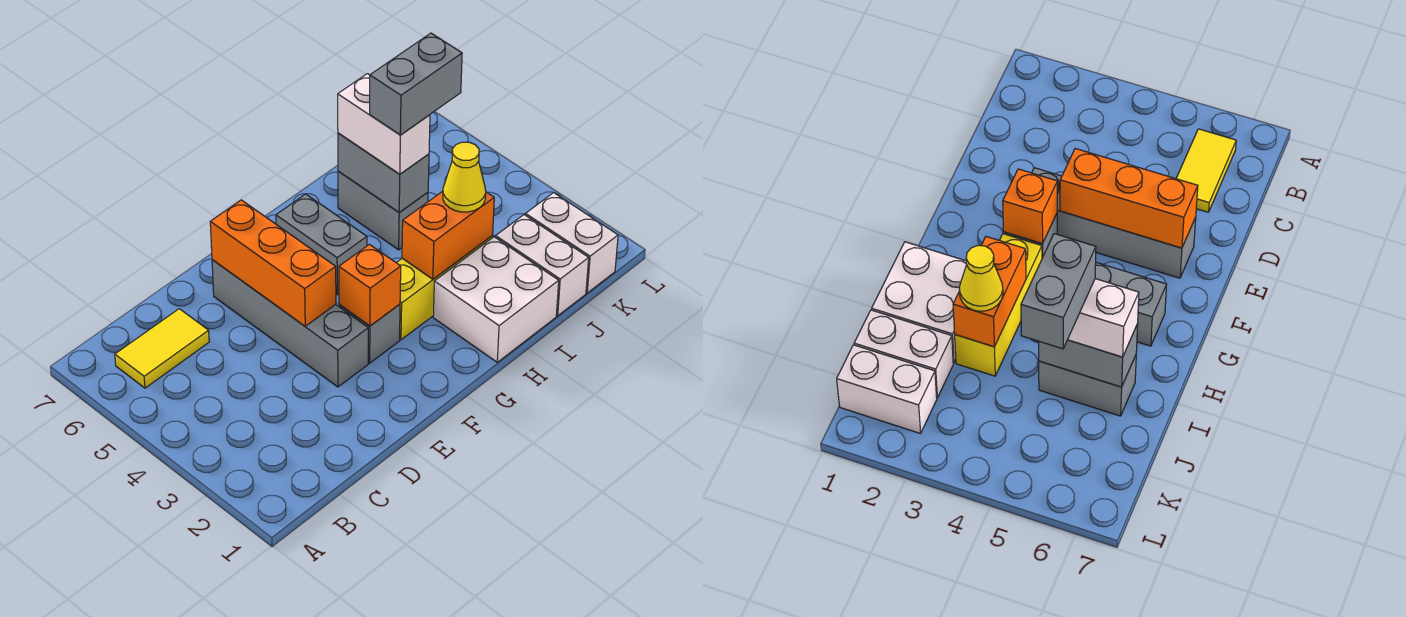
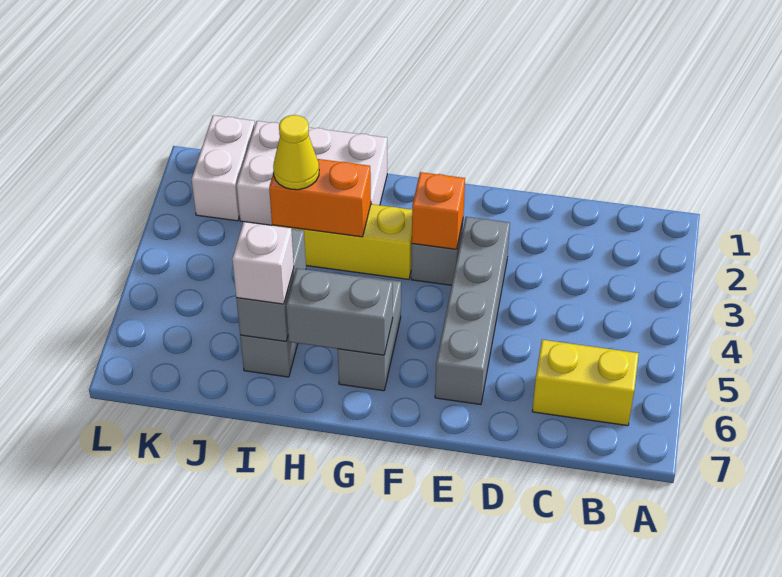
yellow 1x2 tile [115,309,209,388] -> yellow 1x2 brick [532,340,639,426]
orange 1x3 brick [210,200,336,326] -> none
white 1x2 brick [338,74,430,174] -> white 1x1 brick [232,222,294,304]
grey 1x2 brick [370,33,462,135] -> grey 1x2 brick moved to [286,268,393,355]

